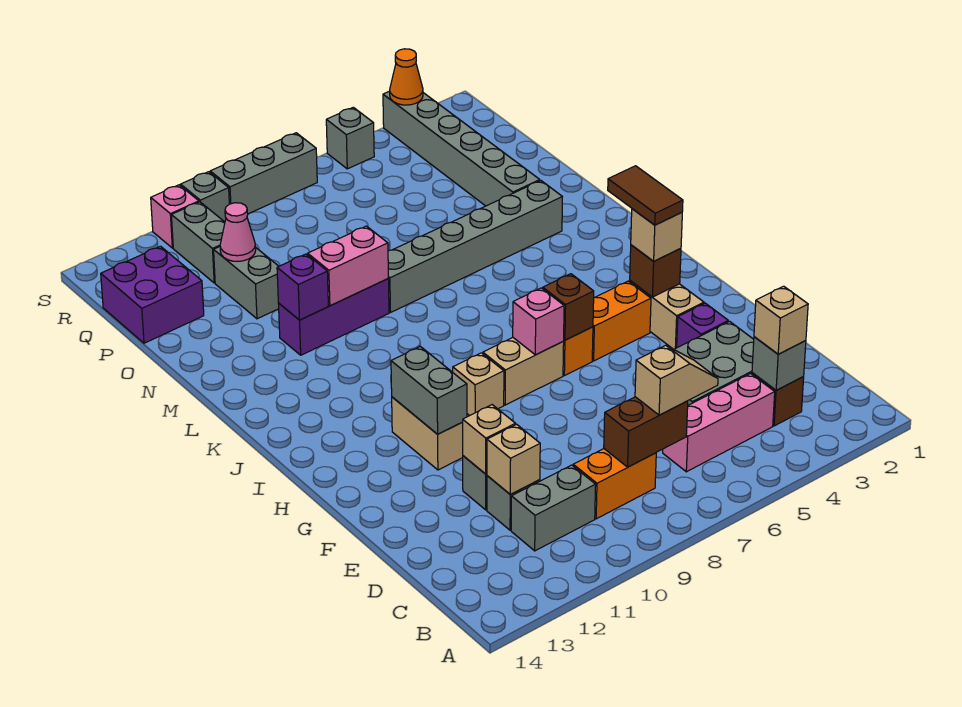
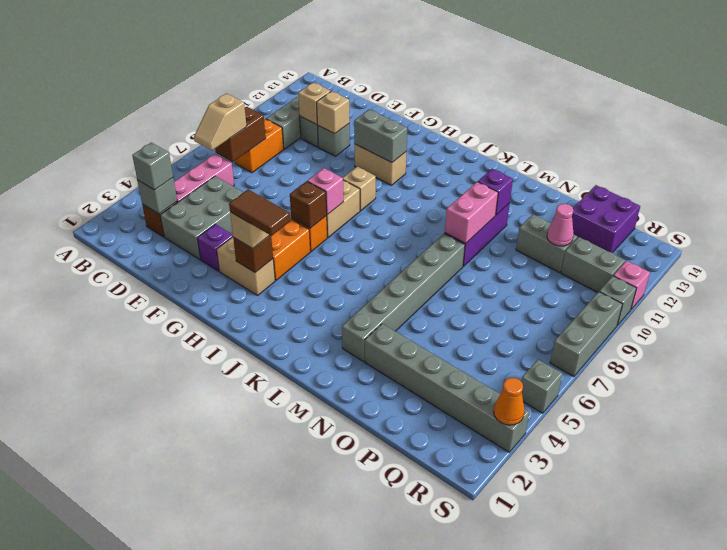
tan 1x1 brick [754,286,808,354] -> grey 1x1 brick [132,142,173,190]

